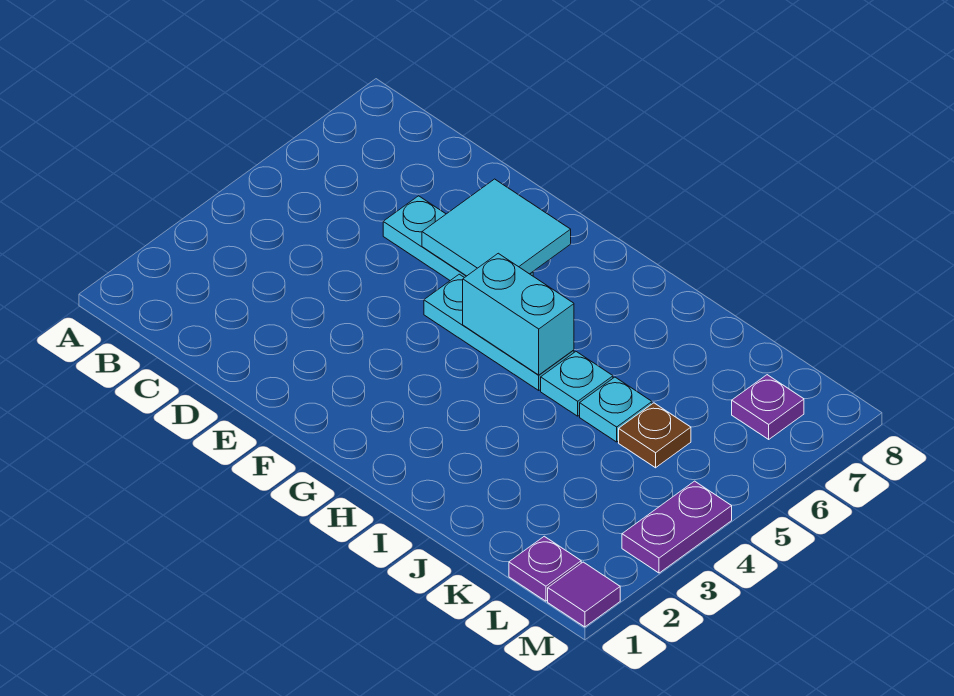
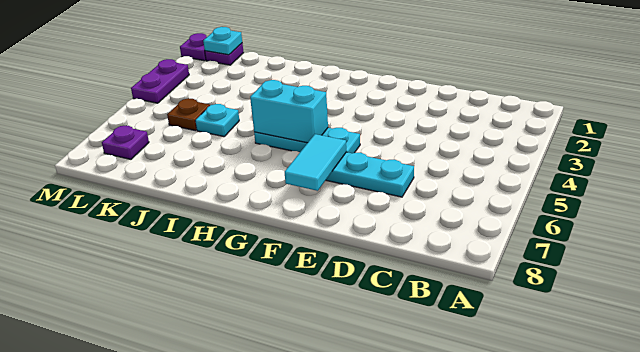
cyan 2x2 tile [422,179,571,276] -> cyan 1x2 tile [285,134,346,191]
cyan 1x1 plate [541,352,613,416] -> cyan 1x1 plate moved to [203,27,242,55]
purple 1x1 tile [548,562,620,627] -> purple 1x1 plate [180,33,207,61]

